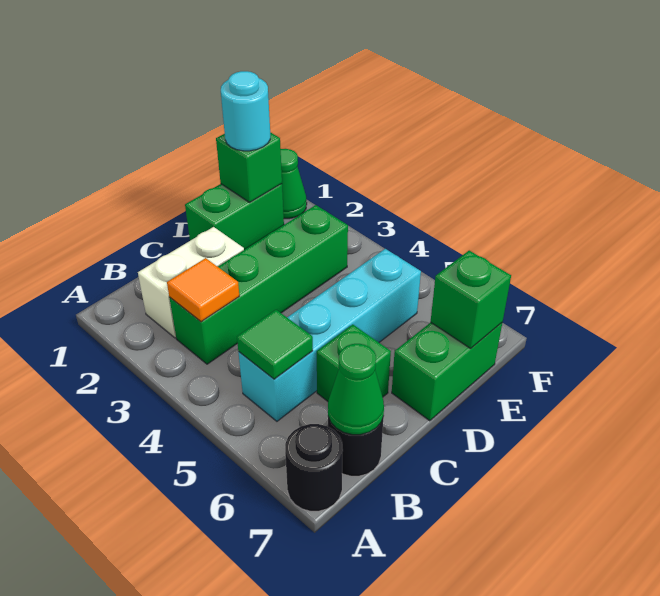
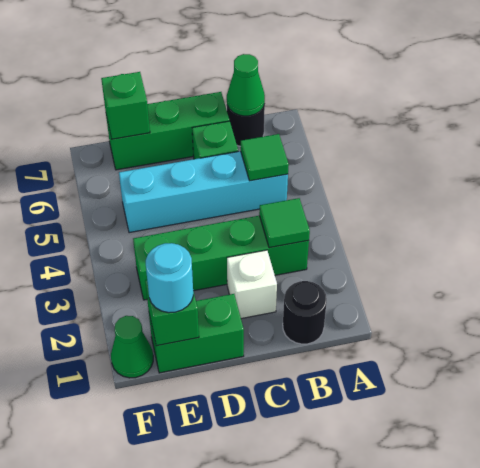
black 1x1 round brick [285,424,343,511] -> black 1x1 round brick moved to [283,281,327,344]
white 1x2 brick [138,227,244,338] -> white 1x1 brick [227,250,277,319]
orange 1x1 tile [167,258,239,322] -> green 1x1 tile [259,198,310,248]
green 1x2 brick [392,322,502,421] -> green 1x3 brick [106,92,229,170]

